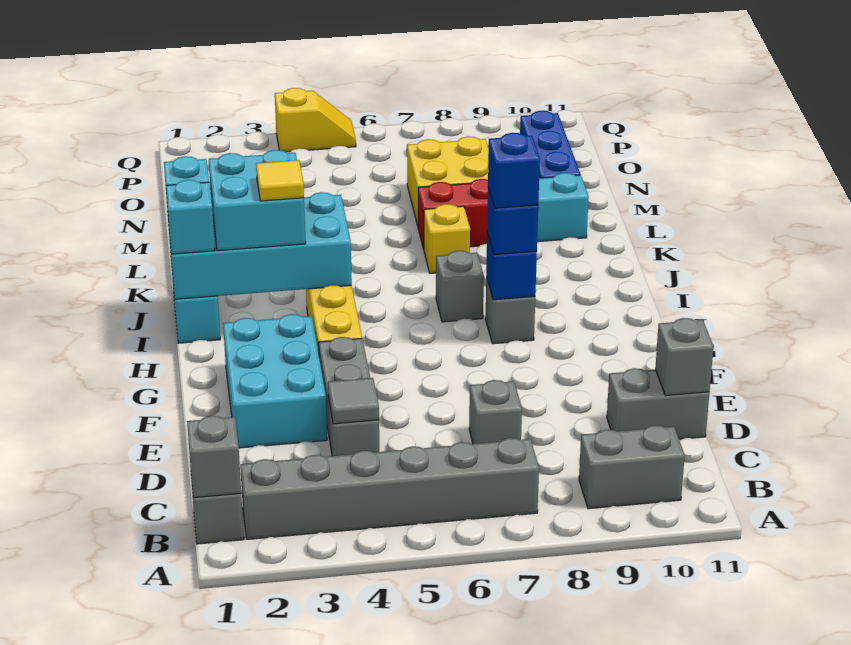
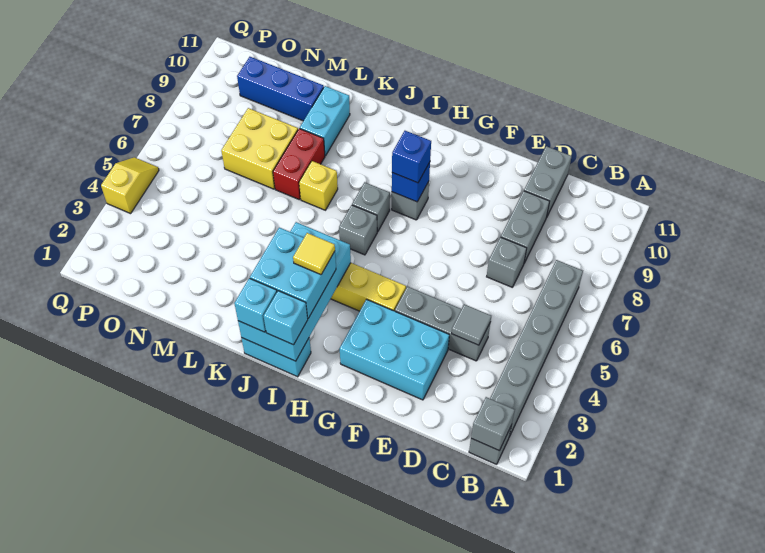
grey 1x2 brick [579,425,685,509] -> grey 1x2 brick moved to [501,191,550,263]
grey 1x1 brick [655,318,714,396] -> grey 1x1 brick moved to [339,205,377,255]
blue 1x1 brick [488,133,540,208] -> none

